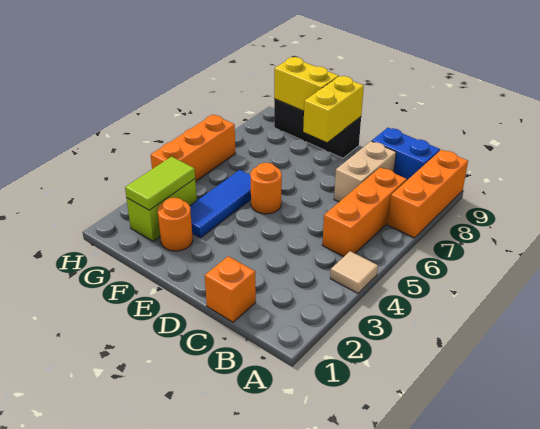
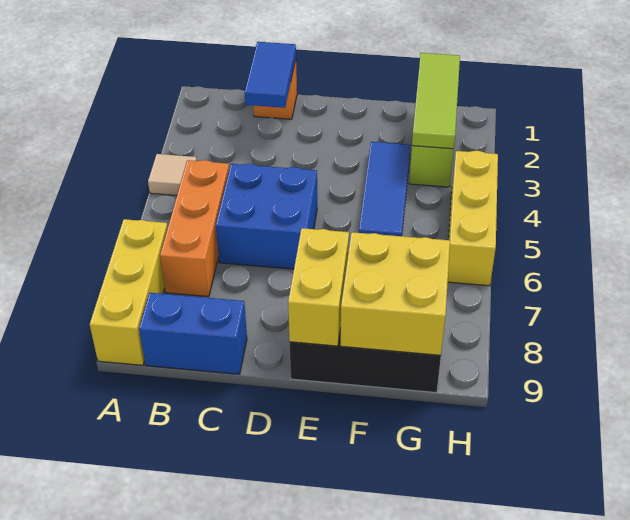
orange 1x3 brick [388,150,468,238] -> yellow 1x3 brick [90,219,168,365]
none -> blue 1x2 tile [245,42,296,108]
none -> blue 2x2 brick [216,164,317,269]
tan 1x2 brick [334,141,396,202] -> none
orange 1x1 round brick [250,163,282,214] -> none
orange 1x1 round brick [158,198,193,251] -> none
yellow 1x2 brick [274,57,339,111] -> yellow 2x2 brick [340,232,450,355]
lime 1x2 tile [125,157,195,210] -> lime 1x3 tile [412,53,460,149]
orange 1x3 brick [151,115,236,182] -> yellow 1x3 brick [448,151,498,286]

